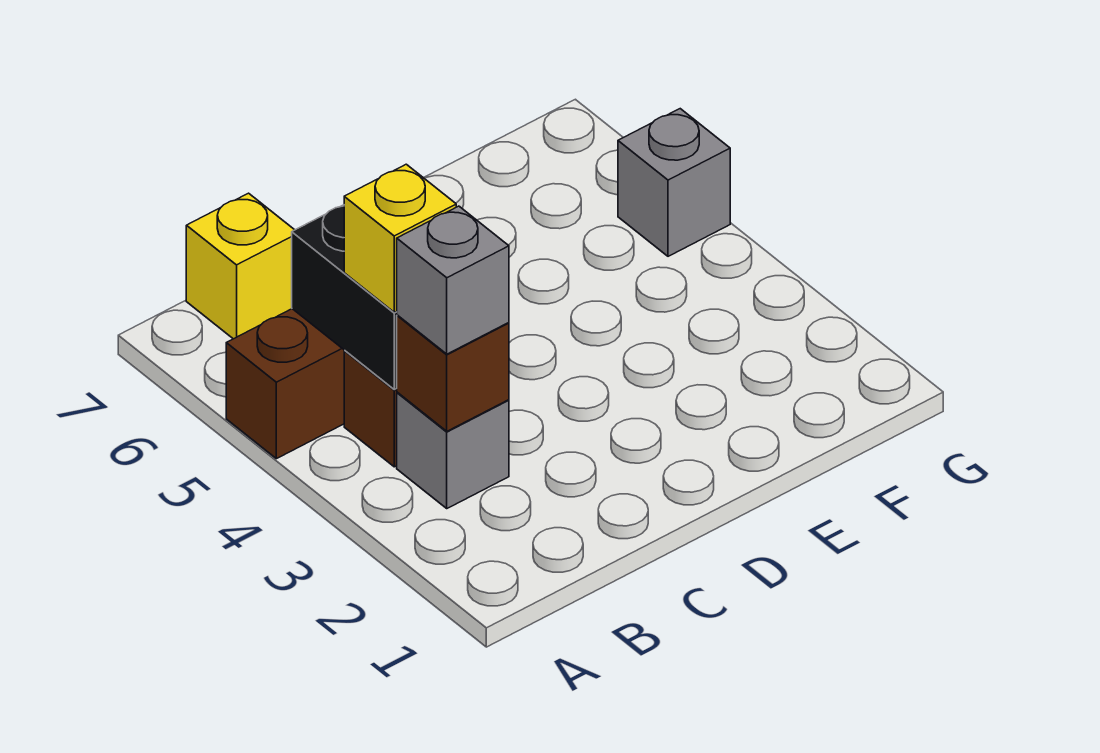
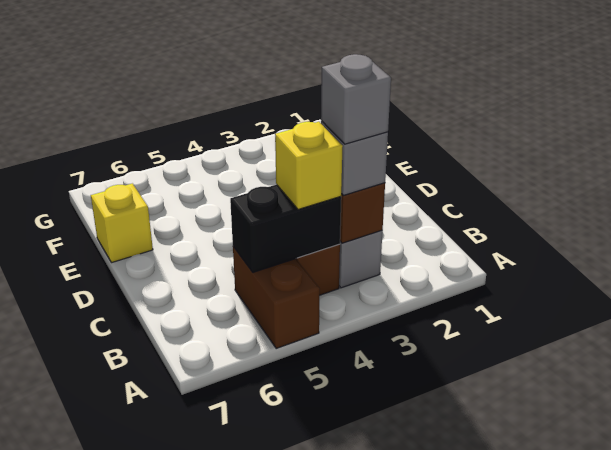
yellow 1x1 brick [186,193,294,339] -> yellow 1x1 brick moved to [91,183,153,263]
grey 1x1 brick [618,109,730,256] -> grey 1x1 brick moved to [321,54,391,144]

